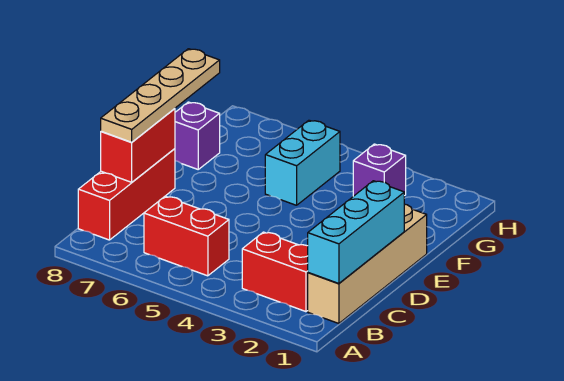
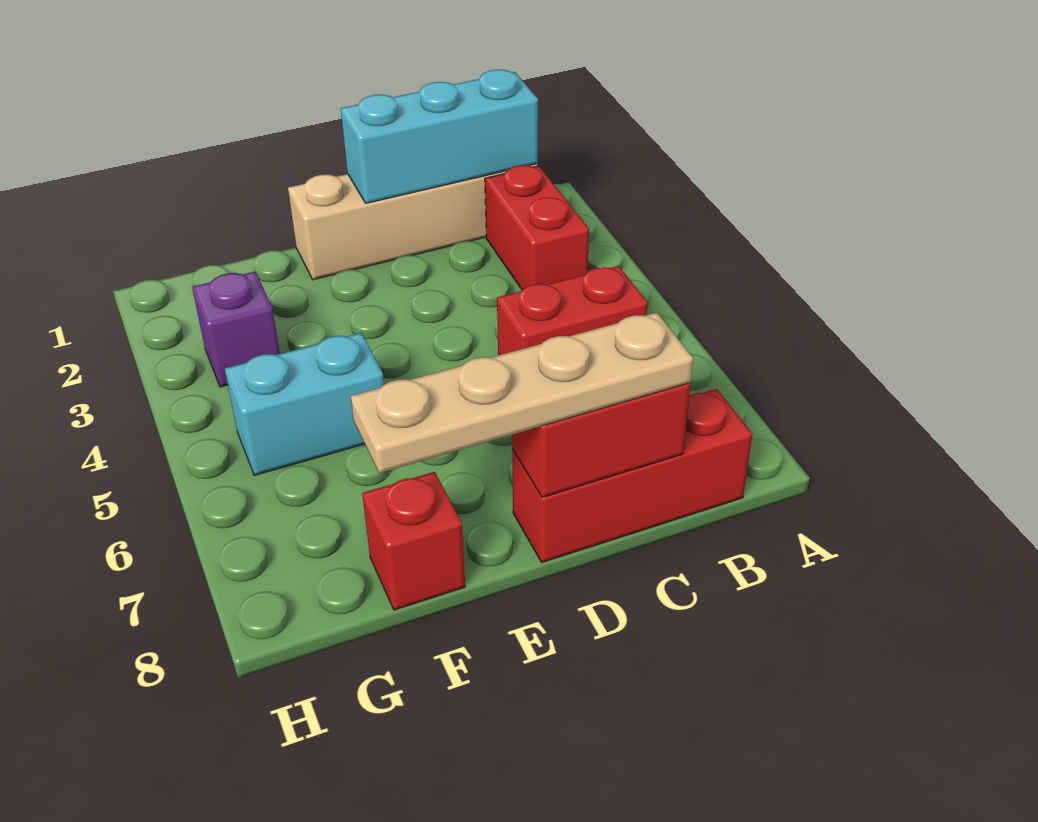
red 1x2 brick [144,196,229,276] -> red 1x2 brick turned to [497,266,648,355]
purple 1x1 brick [175,102,220,169] -> red 1x1 brick [362,472,465,610]

